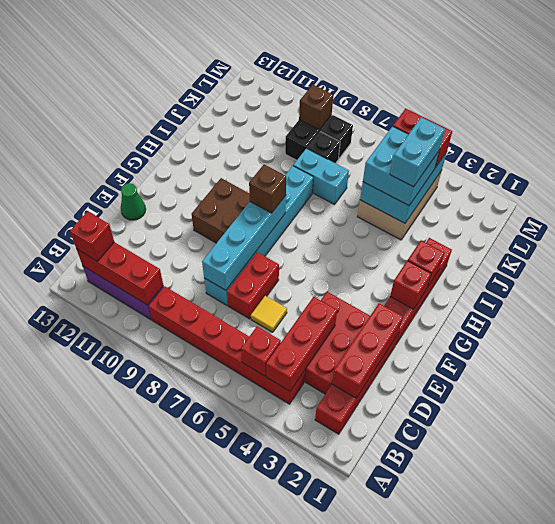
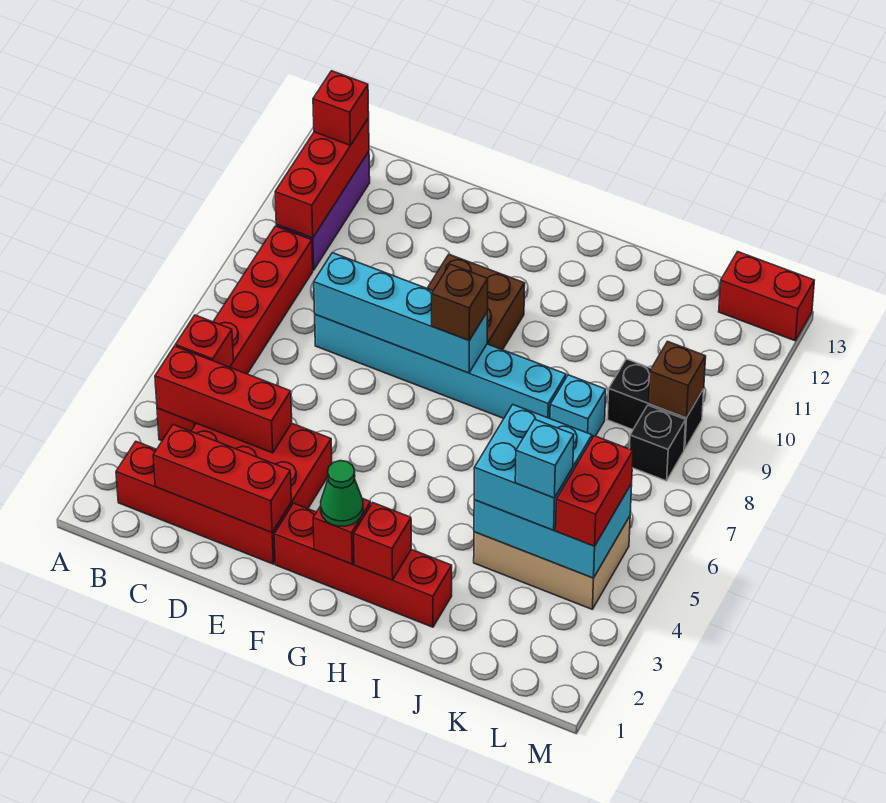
yellow 1x1 tile [251,296,287,332] -> none
red 1x2 brick [227,252,279,319] -> red 1x2 brick moved to [719,252,814,341]
green 1x1 cone [121,183,146,220] -> green 1x1 cone moved to [321,461,363,526]
cyan 1x2 brick [390,117,445,187] -> cyan 1x1 brick [515,419,574,498]
cyan 1x2 brick [293,149,349,204] -> cyan 1x1 brick [550,375,606,438]
black 1x1 brick [307,132,340,163] -> none

